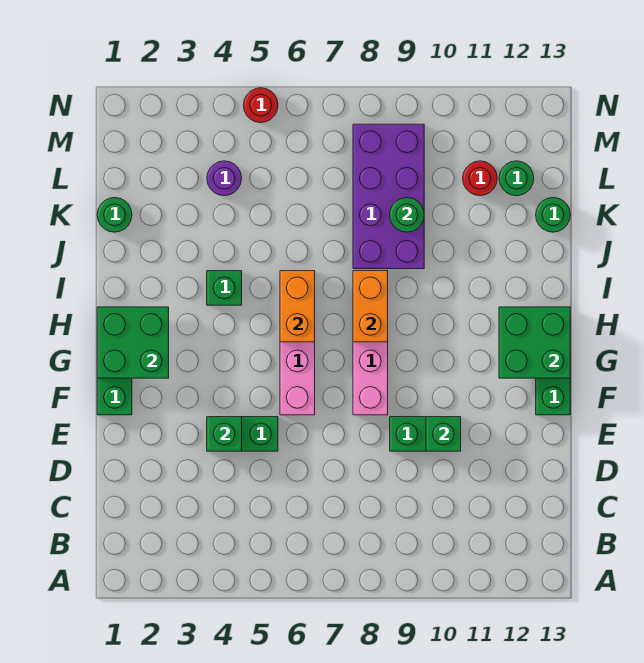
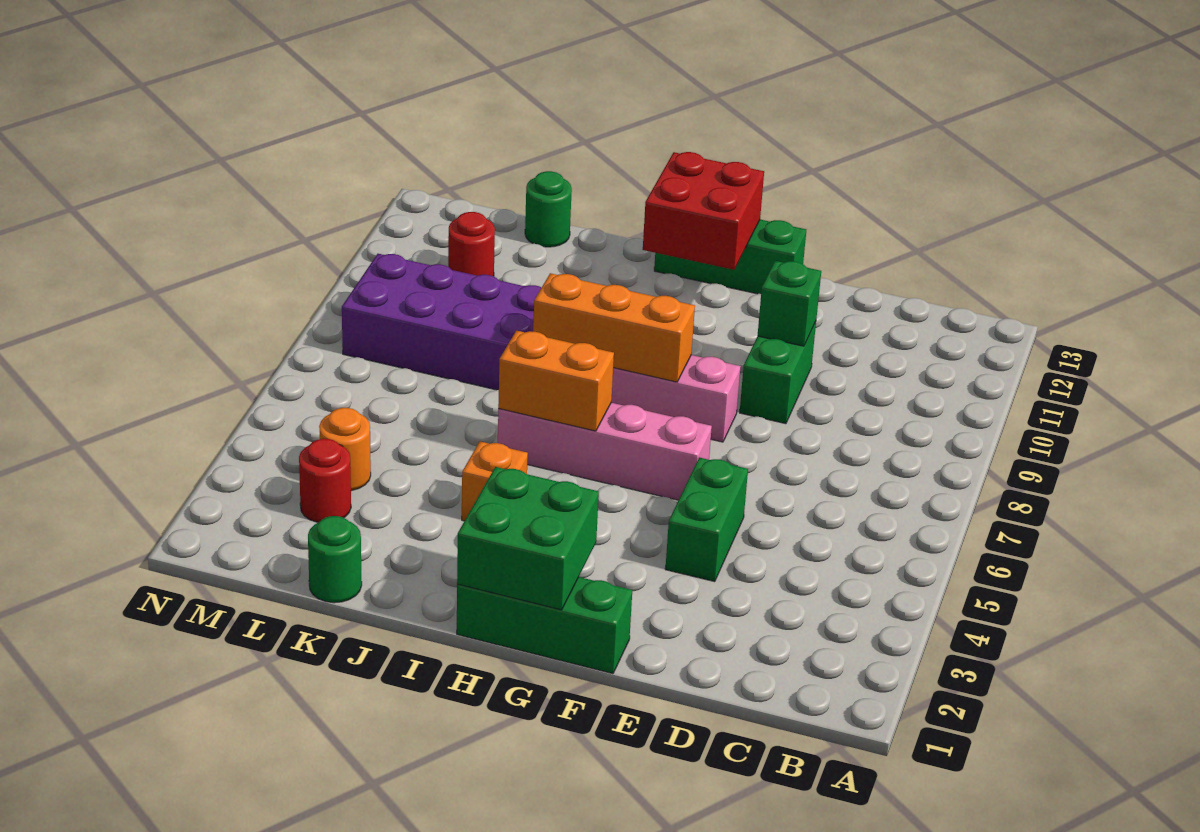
green 1x1 brick [207,417,242,451] -> none
green 2x2 brick [499,307,570,378] -> red 2x2 brick [643,152,764,270]
orange 1x2 brick [353,271,388,342] -> orange 1x3 brick [533,273,695,382]
green 1x1 brick [207,271,242,305] -> orange 1x1 brick [462,441,528,521]
green 1x1 round brick [390,198,424,232] -> none
purple 1x1 round brick [207,161,242,196] -> orange 1x1 round brick [319,408,371,491]
green 1x1 round brick [499,161,534,196] -> none
red 1x1 round brick [243,88,278,123] -> red 1x1 round brick moved to [299,439,351,522]

